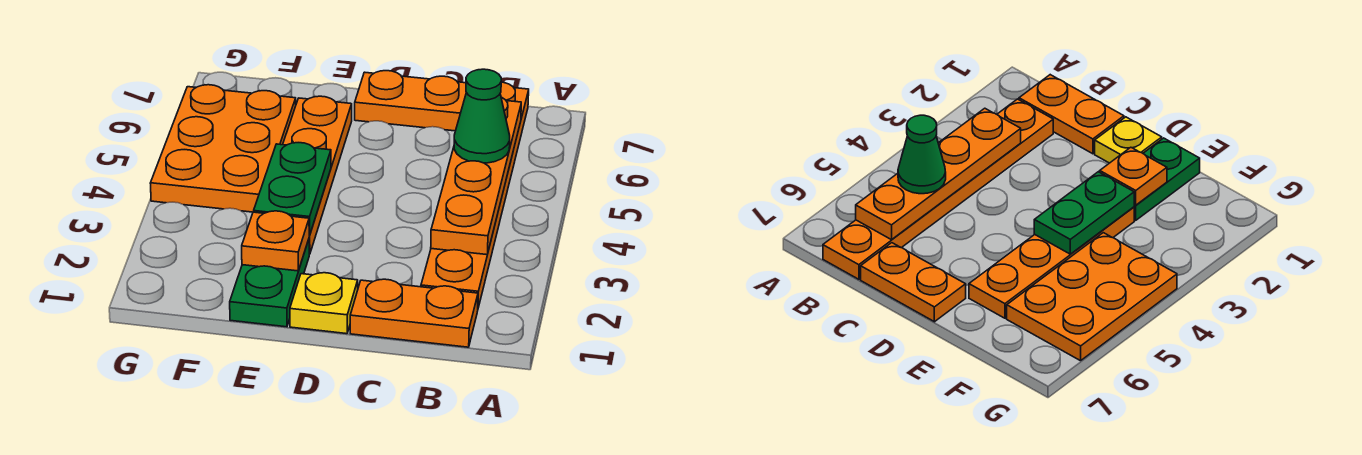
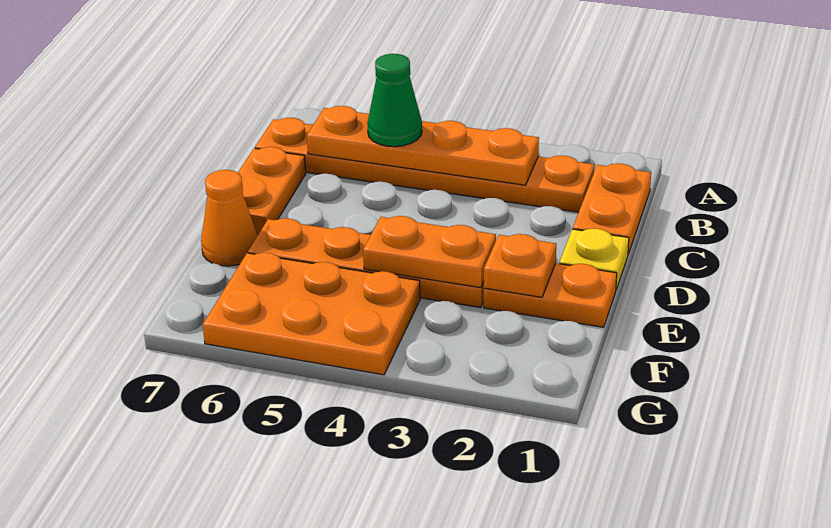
green 1x2 plate [230,240,309,327] -> orange 1x2 plate [484,263,617,327]
green 1x2 plate [254,143,331,235] -> orange 1x2 plate [363,216,496,288]
none -> orange 1x1 cone [201,170,257,266]

